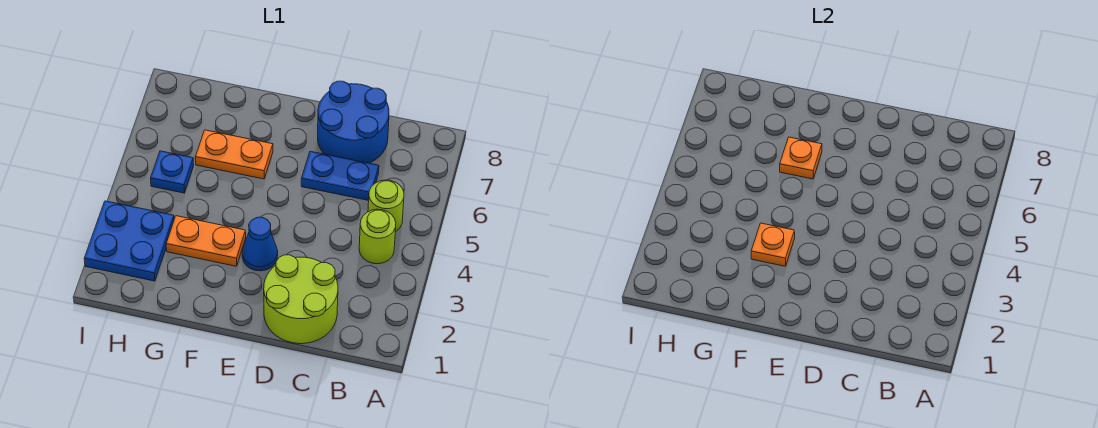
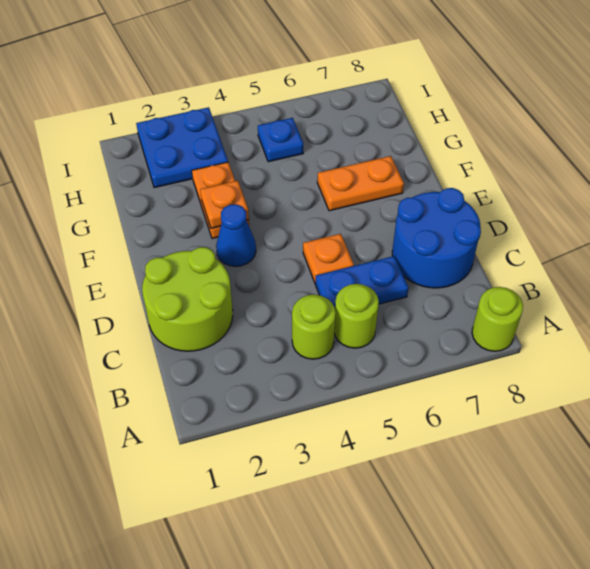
none -> lime 1x1 round brick [472,287,523,351]
blue 1x2 plate [301,151,379,201] -> blue 1x2 plate turned to [315,256,408,307]
orange 1x2 plate [195,130,273,179] -> orange 1x2 plate turned to [317,156,404,211]
orange 1x1 plate [780,137,822,179] -> orange 1x1 plate moved to [303,234,354,283]

